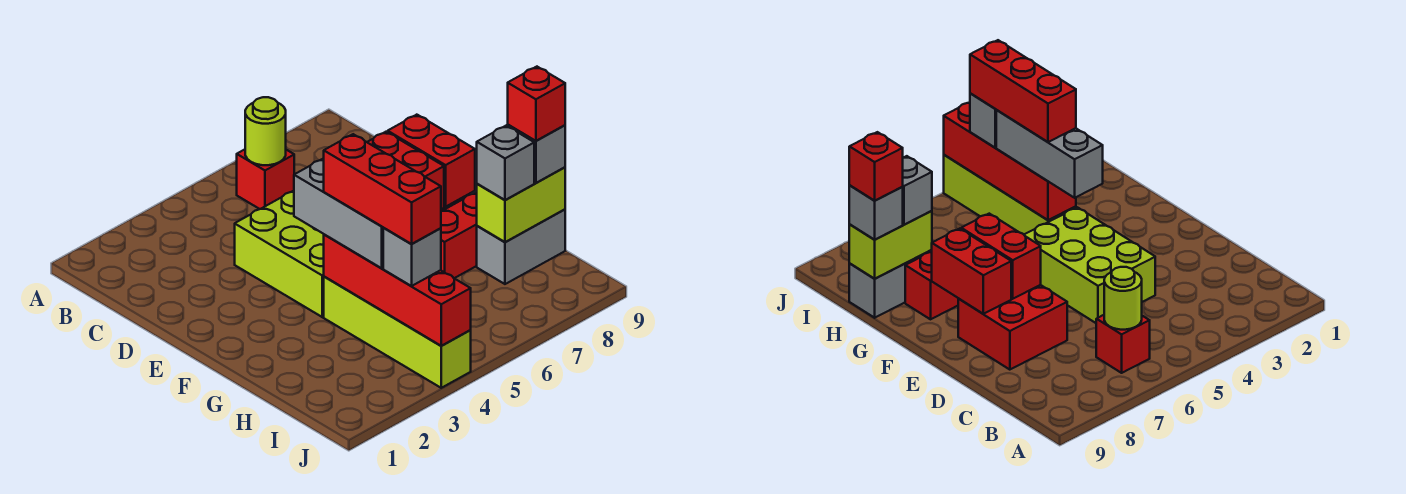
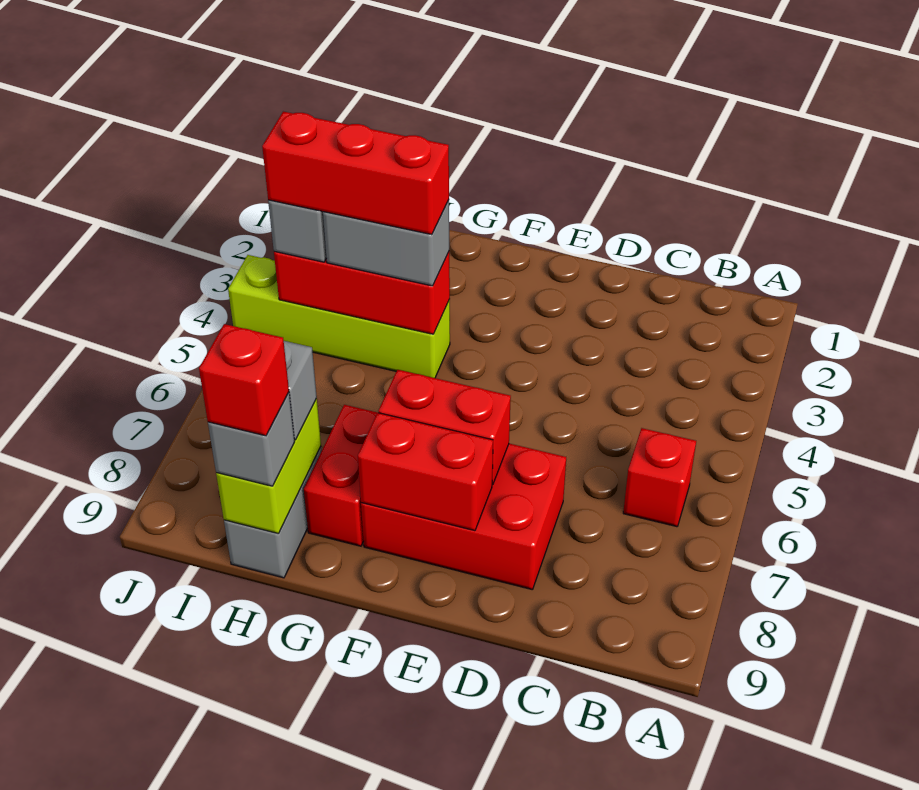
lime 1x1 round brick [245,97,286,165] -> none
lime 2x3 brick [235,191,324,317] -> none
red 2x2 brick [958,285,1067,370] -> red 2x3 brick [361,444,566,590]
grey 1x3 brick [294,158,383,268] -> grey 1x2 brick [323,200,449,286]
red 1x4 brick [324,234,471,346] -> red 1x3 brick [274,251,450,334]

